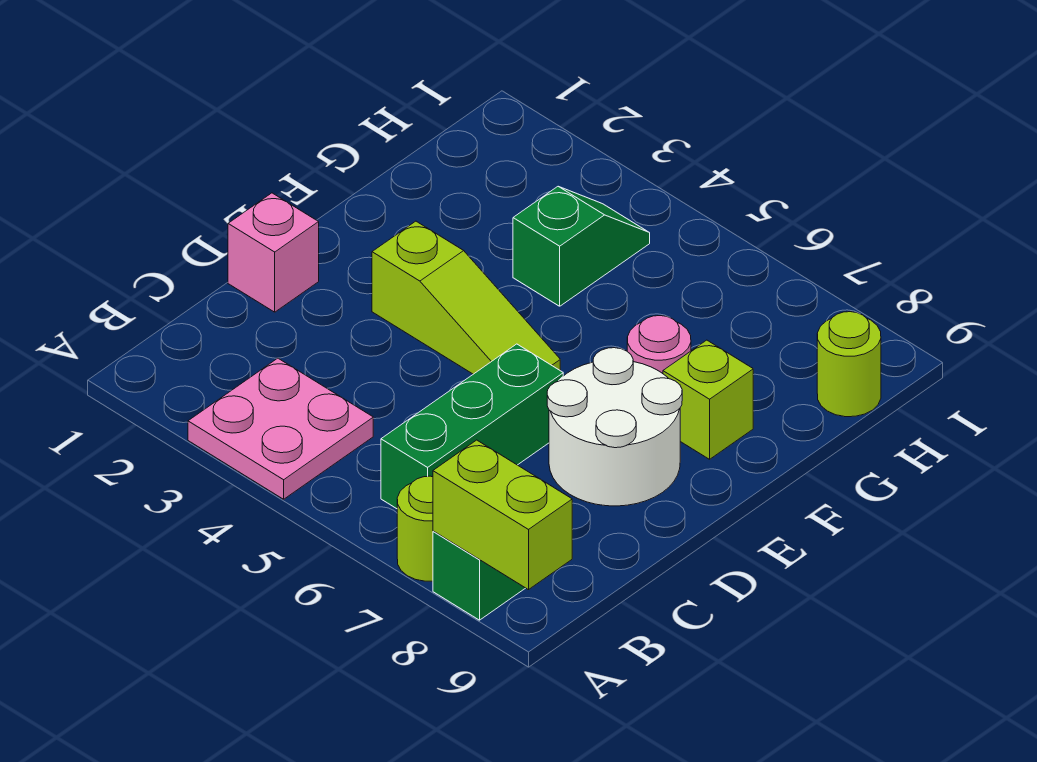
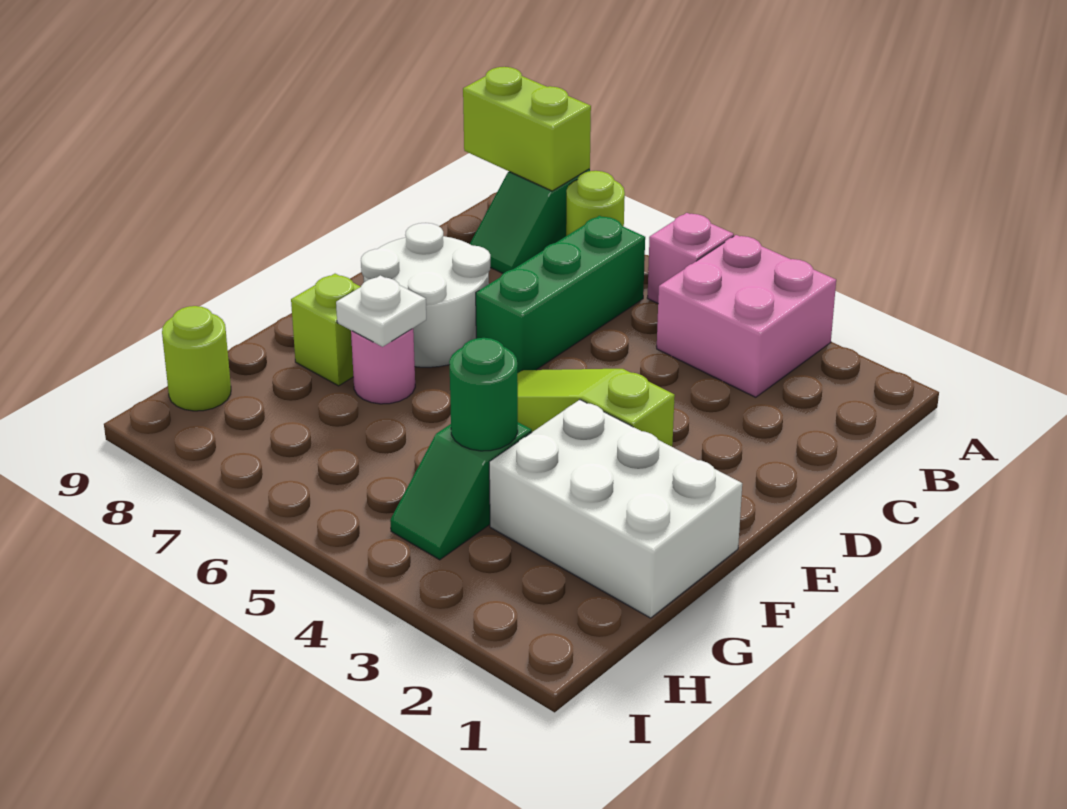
pink 2x2 plate [188,358,373,499] -> pink 2x2 brick [657,235,836,397]
pink 1x1 brick [228,193,319,312] -> pink 1x1 brick moved to [647,213,734,304]
none -> white 2x3 brick [489,400,742,618]
none -> white 1x1 plate [336,275,426,347]
none -> green 1x1 round brick [449,338,518,451]

